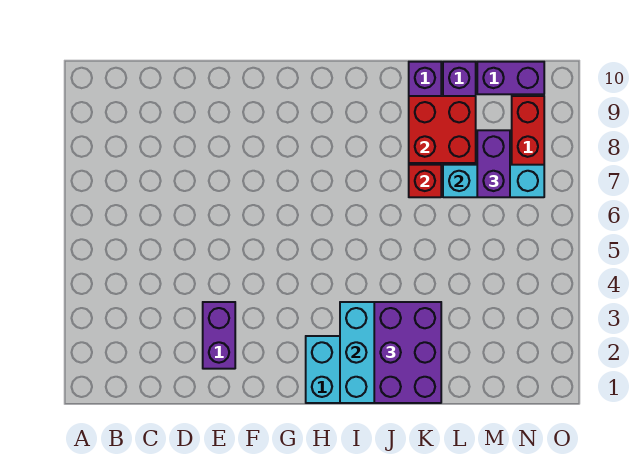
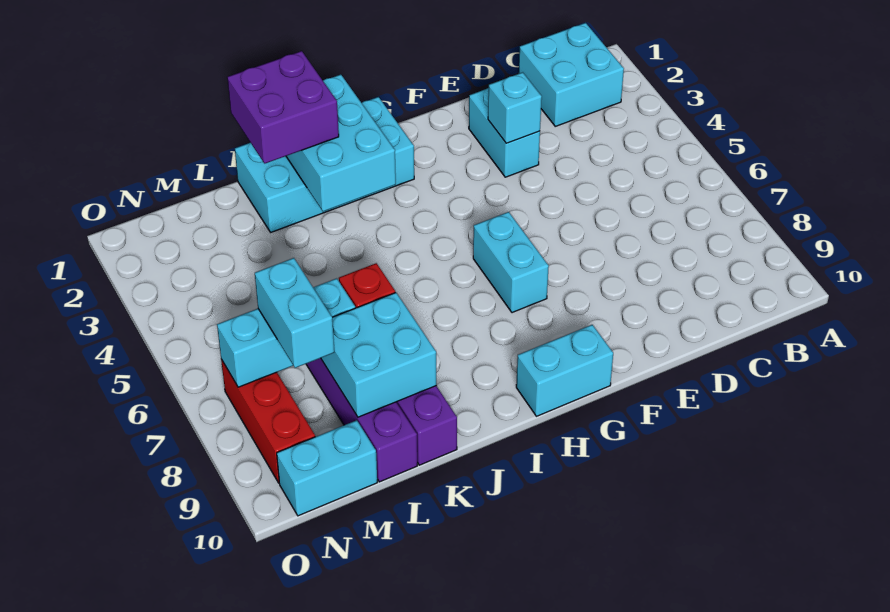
none -> cyan 2x2 brick [519,23,624,126]
purple 1x2 brick [203,302,235,369] -> cyan 1x2 brick [469,88,540,177]
none -> cyan 1x1 brick [488,72,542,143]
none -> cyan 1x2 brick [473,212,549,313]
none -> cyan 1x2 brick [516,325,613,416]
purple 2x3 brick [374,302,441,403] -> purple 2x2 brick [227,51,339,164]
red 2x2 brick [409,96,476,163] -> cyan 2x2 brick [321,293,436,417]
purple 1x2 brick [477,130,510,197] -> cyan 1x2 brick [255,258,334,368]
purple 1x2 brick [477,62,544,94] -> cyan 1x2 brick [277,420,377,516]

